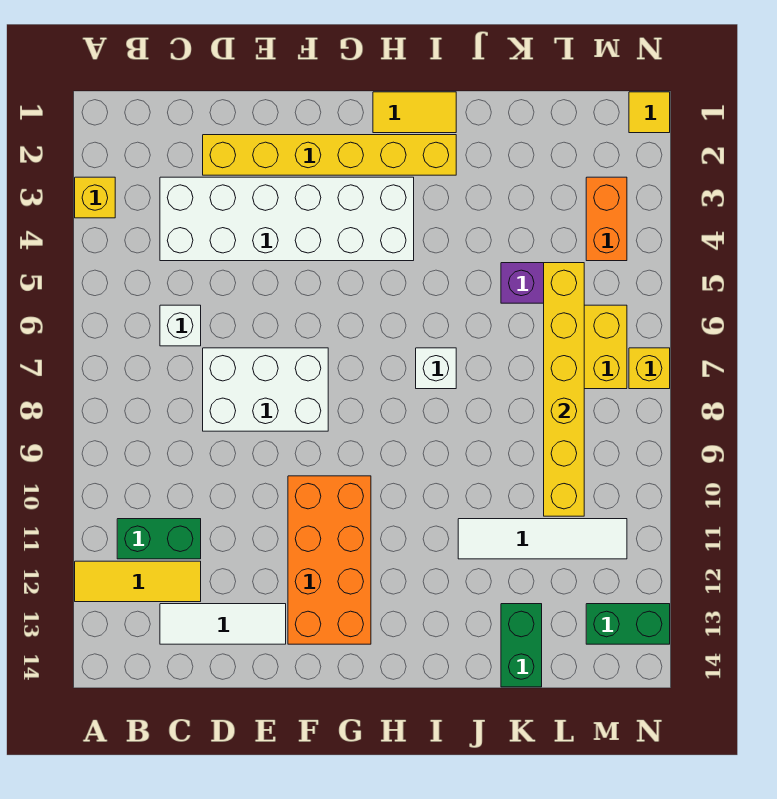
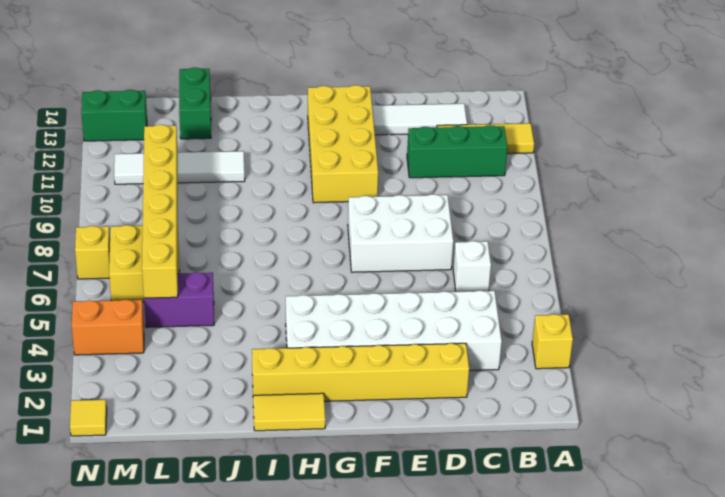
green 1x2 brick [117,519,201,559] -> green 1x3 brick [407,125,507,178]
orange 2x4 brick [288,476,371,644] -> yellow 2x4 brick [308,85,378,203]
white 1x1 brick [416,348,456,389] -> none
orange 1x2 brick [586,177,627,261] -> orange 1x2 brick turned to [72,300,144,355]

